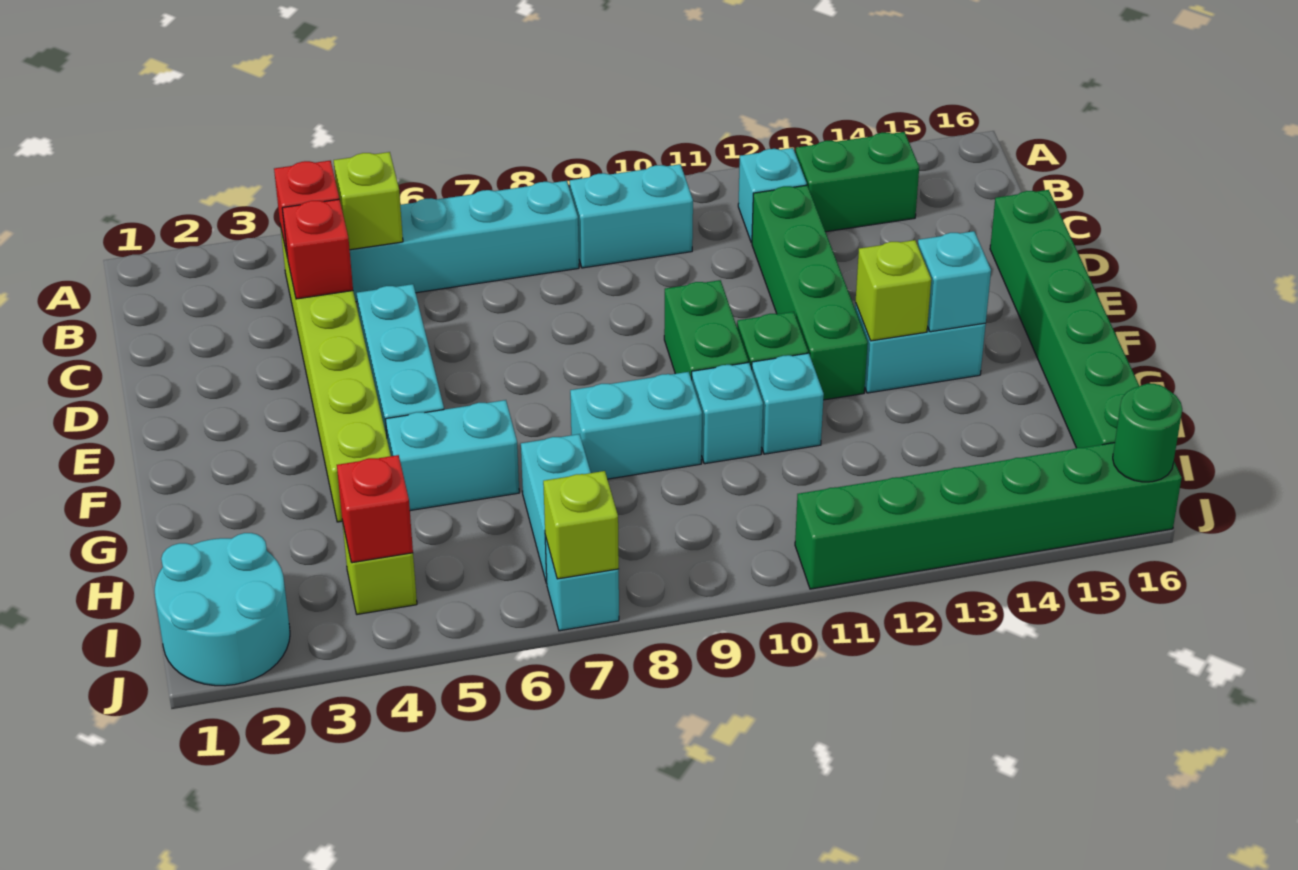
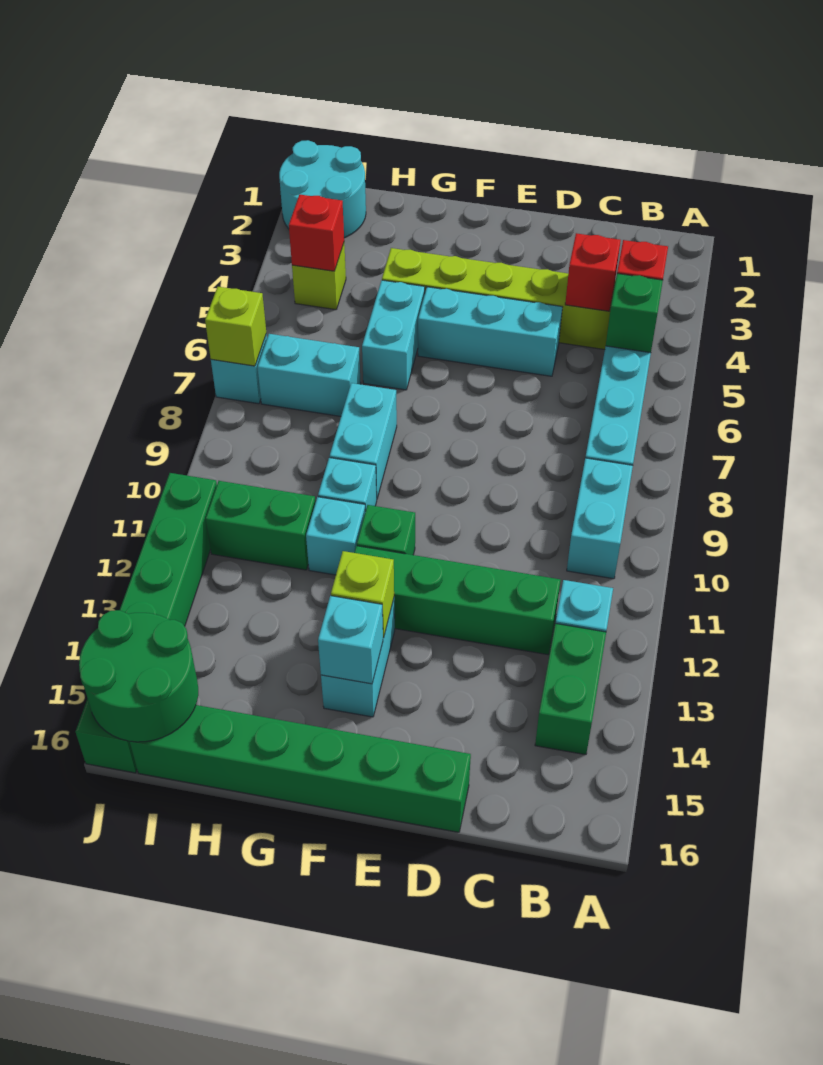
lime 1x1 brick [334,152,403,250] -> green 1x1 brick [606,274,663,353]
green 1x2 brick [664,280,748,380] -> green 1x2 brick moved to [206,481,316,570]
green 1x1 round brick [1113,384,1182,482] -> green 2x2 round brick [79,610,198,742]

